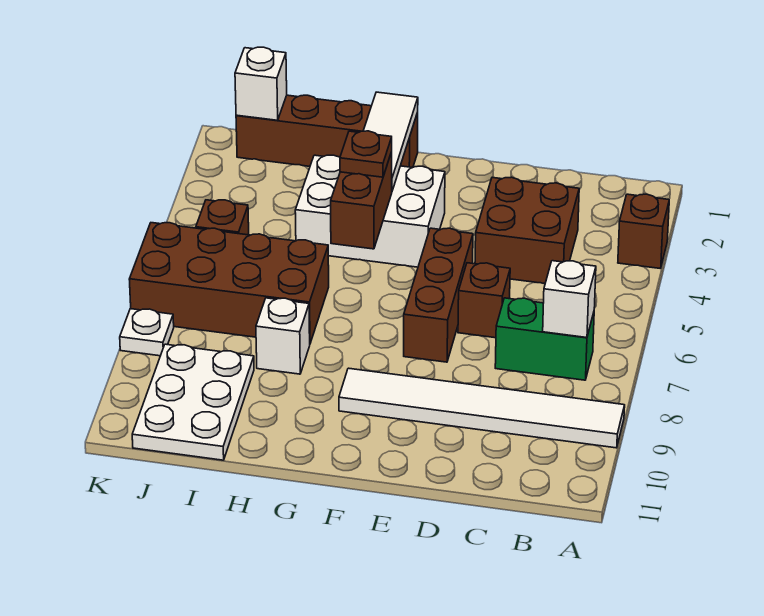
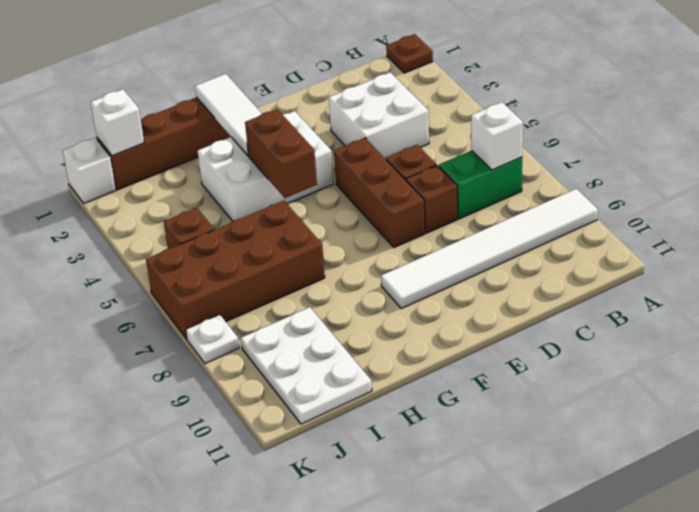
brown 1x1 brick [618,194,669,269] -> brown 1x1 brick moved to [406,165,458,233]
brown 2x2 brick [475,177,579,283] -> white 2x2 brick [329,72,429,159]
brown 1x1 plate [340,131,392,177] -> brown 1x1 plate moved to [386,34,433,73]
white 1x1 brick [256,298,310,374] -> white 1x1 brick moved to [63,138,116,203]

